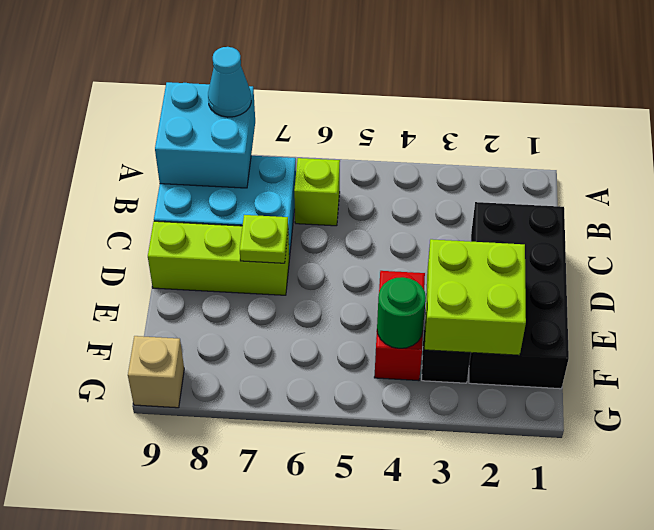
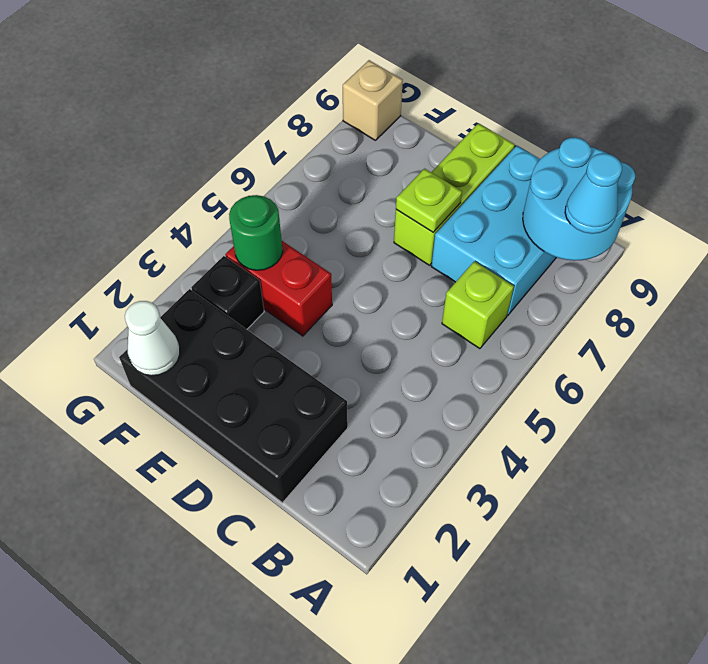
cyan 2x2 brick [155,82,255,188] -> cyan 2x2 round brick [523,137,635,261]
lime 2x2 brick [425,239,526,355] -> none
none -> white 1x1 cone [125,301,180,376]

